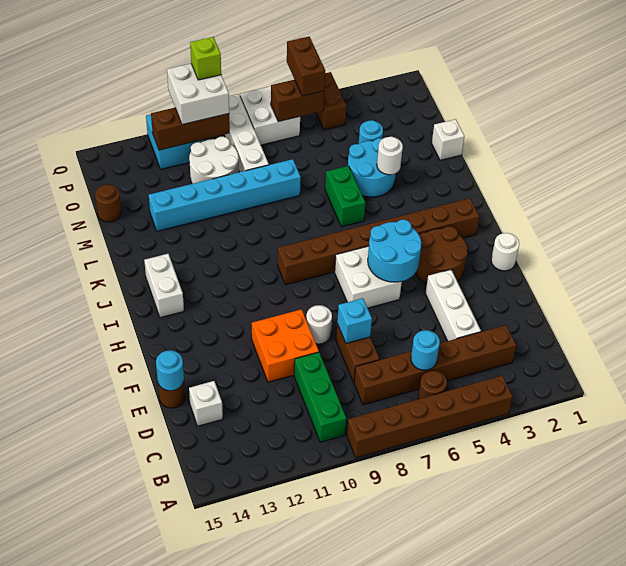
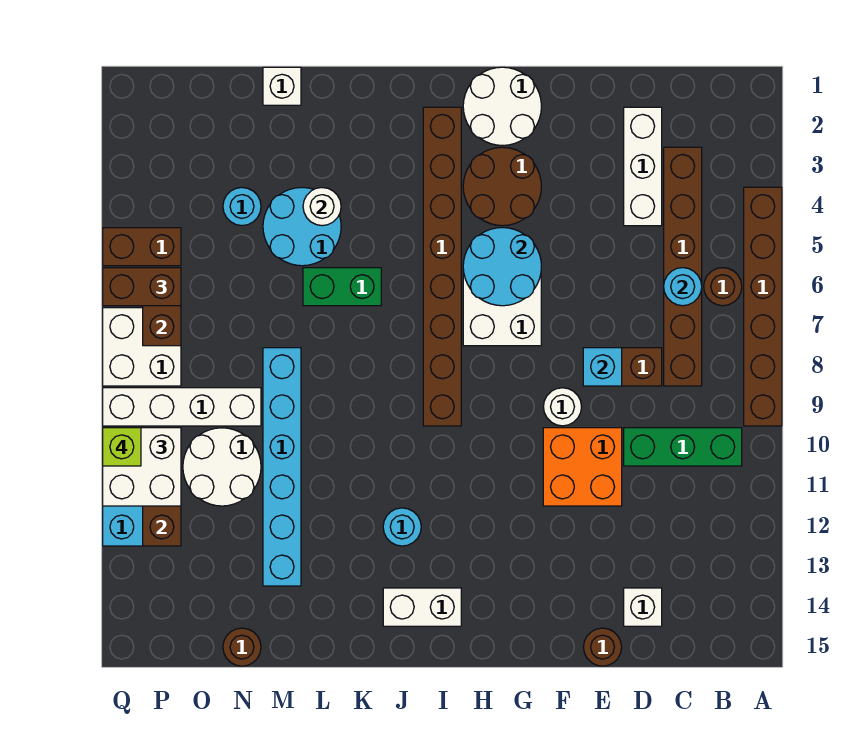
white 1x3 brick [425,270,481,341] -> white 1x3 brick turned to [624,107,662,226]
cyan 1x1 round brick [156,350,184,391] -> cyan 1x1 round brick moved to [383,508,421,546]
white 1x1 round brick [491,233,519,271] -> white 2x2 round brick [463,67,541,145]

